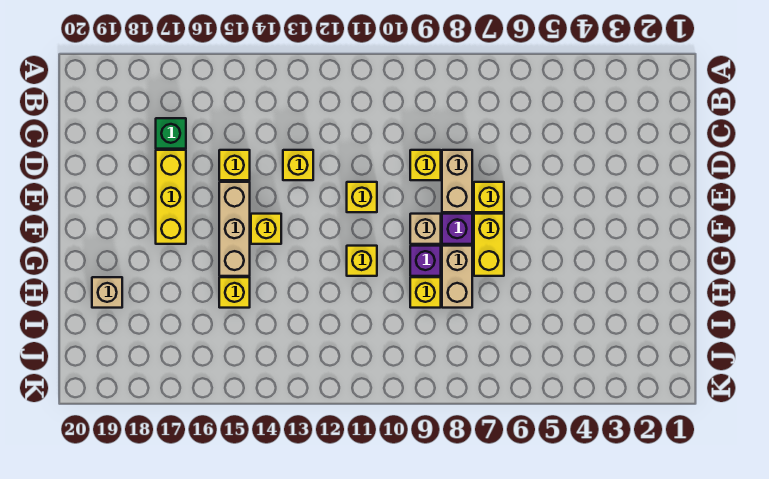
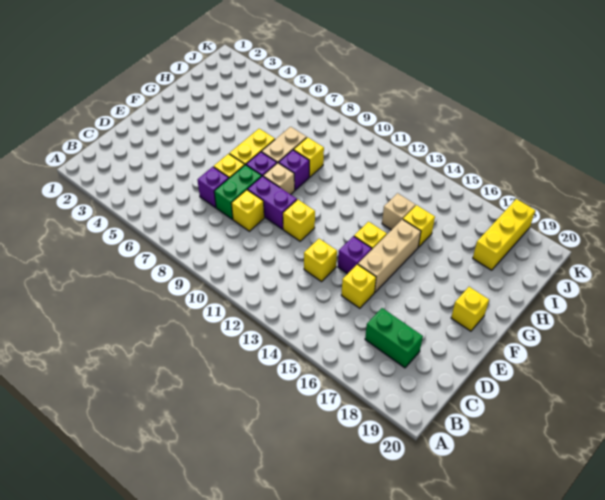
green 1x1 brick [156,118,186,149] -> green 1x2 brick [365,308,423,368]
none -> purple 1x1 brick [198,167,229,208]
tan 1x2 brick [442,150,472,212] -> green 1x2 brick [214,165,262,219]
yellow 1x3 brick [156,150,186,244] -> yellow 1x3 brick moved to [473,199,535,270]
none -> purple 1x2 brick [248,176,297,229]
none -> purple 1x1 brick [338,236,372,274]
yellow 1x1 brick [347,246,377,276] -> yellow 1x1 brick moved to [451,287,489,331]
tan 1x1 brick [92,277,122,308] -> tan 1x1 brick moved to [382,193,416,230]

